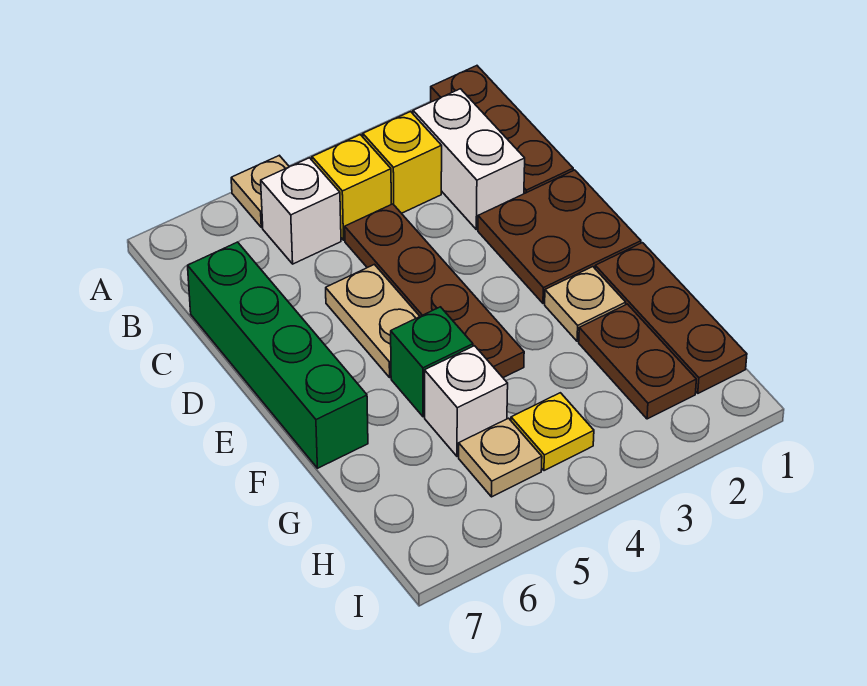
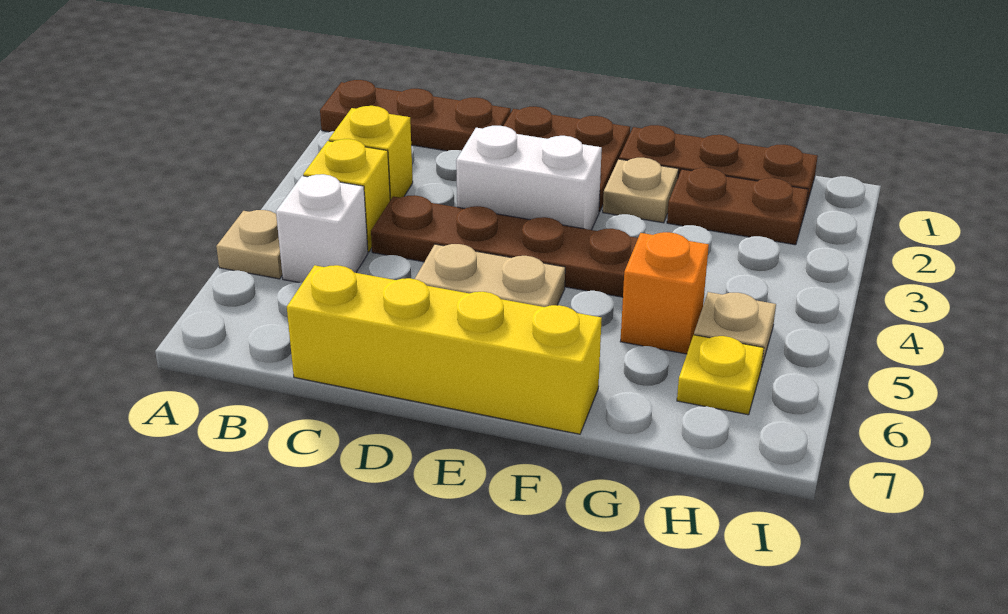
white 1x2 brick [413,89,525,230] -> white 1x2 brick moved to [456,126,602,230]
green 1x4 brick [188,242,368,468] -> yellow 1x4 brick [287,265,602,434]
green 1x1 brick [391,307,473,417] -> none
white 1x1 brick [425,346,508,456] -> orange 1x1 brick [620,232,709,354]
yellow 1x1 plate [511,393,594,471] -> yellow 1x1 plate moved to [677,335,764,415]

